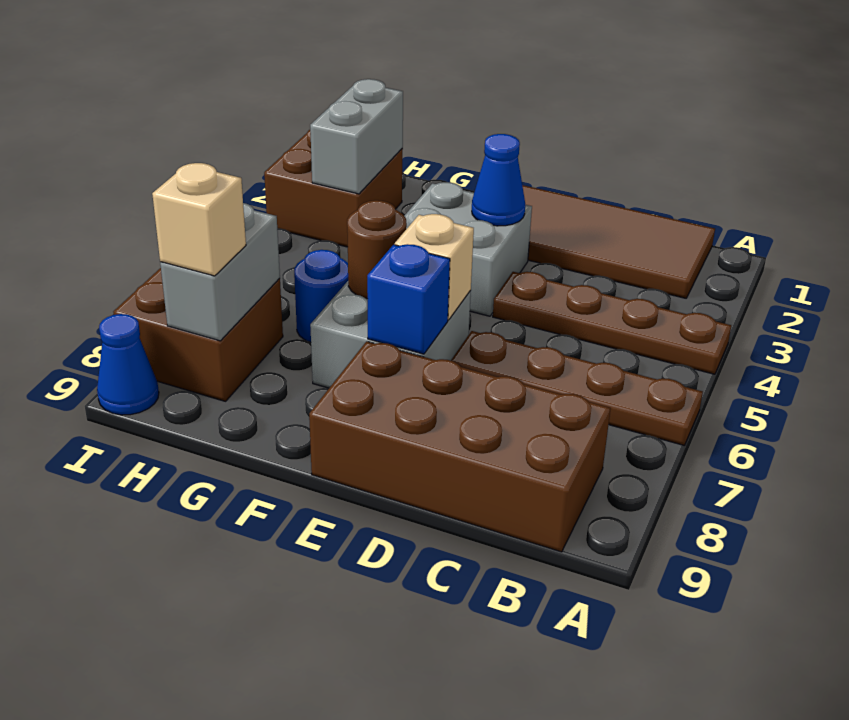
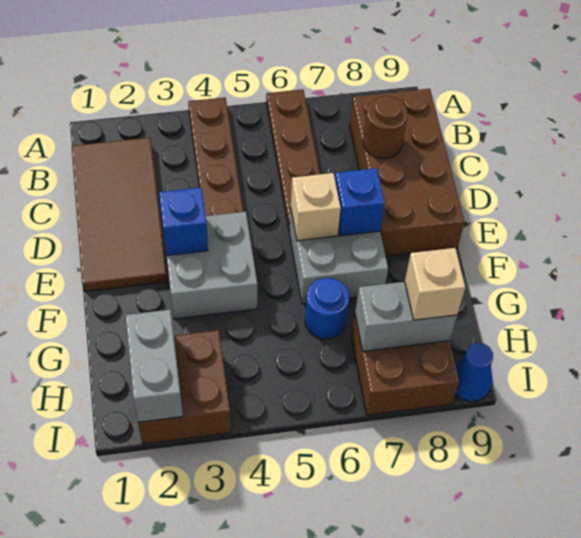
blue 1x1 cone [472,134,525,226] -> blue 1x1 brick [159,187,208,256]
brown 1x1 round brick [347,200,407,299] -> brown 1x1 round brick moved to [363,96,407,158]
grey 1x2 brick [310,79,403,194] -> grey 1x2 brick turned to [126,310,183,422]

